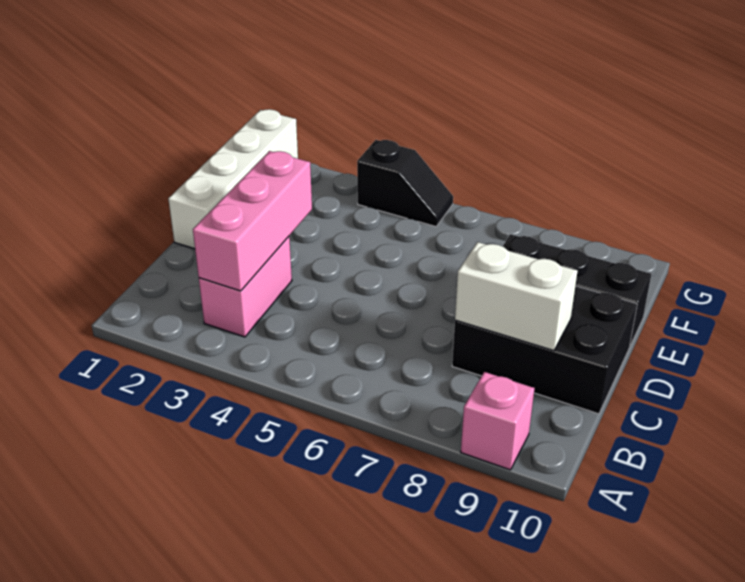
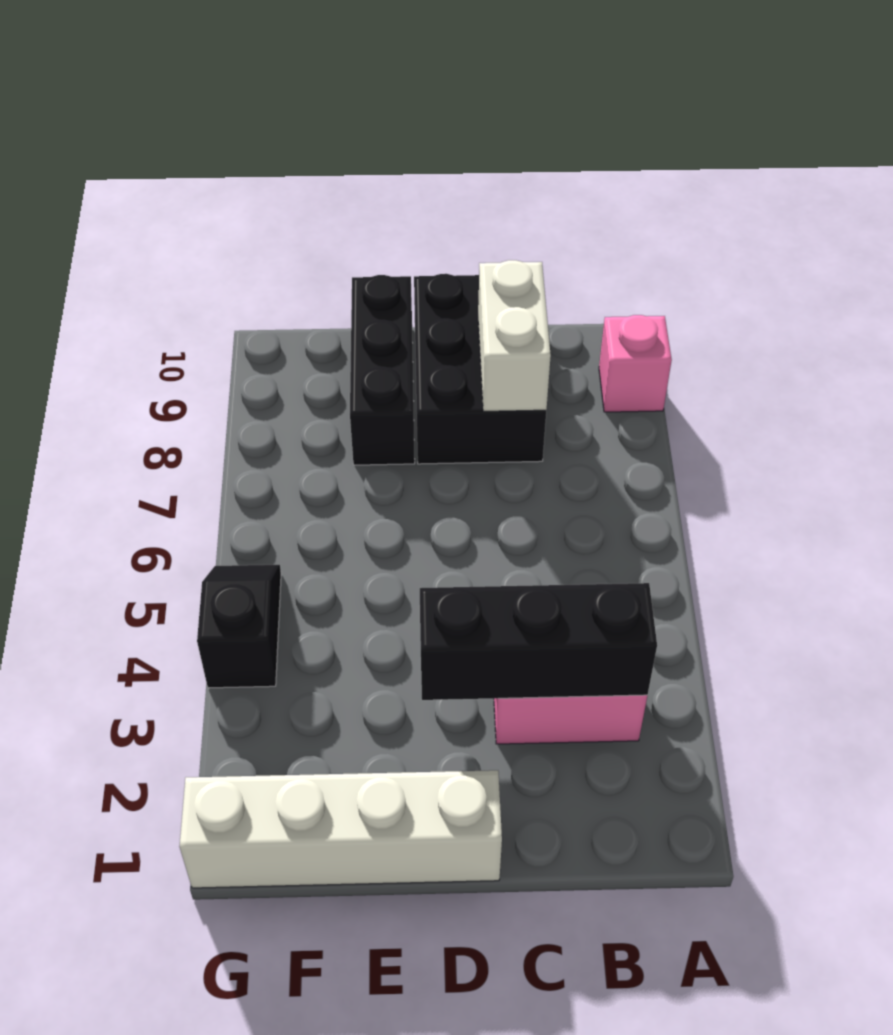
pink 1x3 brick [193,151,312,291] -> black 1x3 brick [420,583,657,700]

